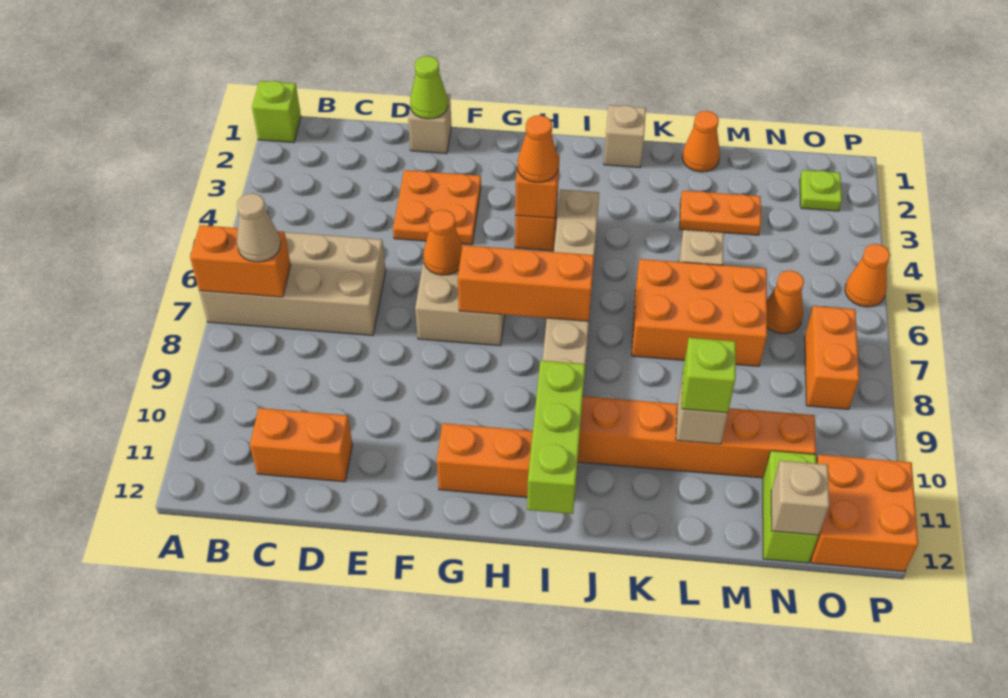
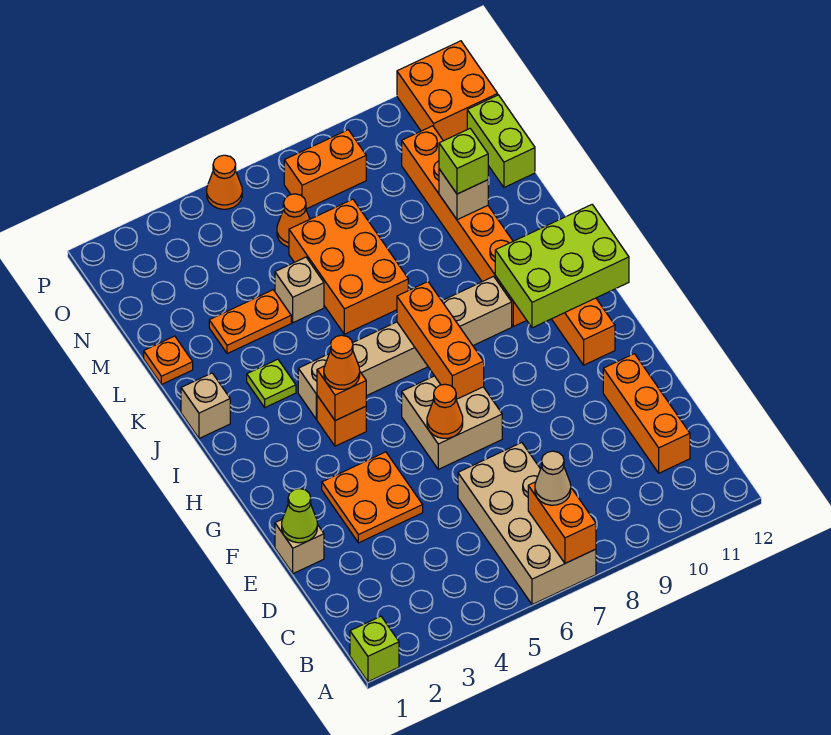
orange 1x2 brick [250,408,352,482] -> orange 1x3 brick [603,354,690,473]
lime 1x3 brick [527,360,585,514] -> lime 2x3 brick [495,205,629,328]
orange 1x1 cone [682,111,720,172] -> orange 1x1 plate [144,336,193,385]
orange 1x2 plate [680,191,761,235] -> orange 1x2 plate turned to [209,290,291,354]
lime 1x2 brick [763,451,818,563] -> lime 1x2 brick turned to [467,95,535,187]
tan 1x1 brick [771,461,829,535] -> none
lime 1x1 plate [800,170,842,211] -> lime 1x1 plate moved to [247,359,296,407]

